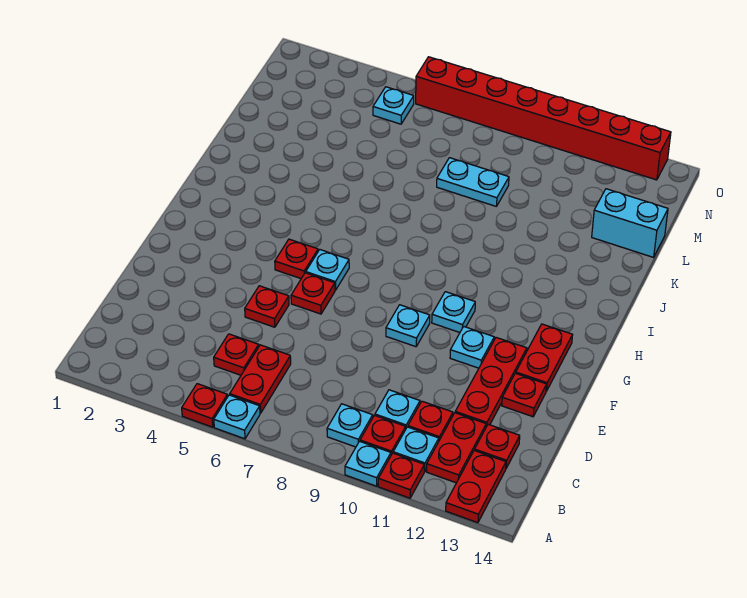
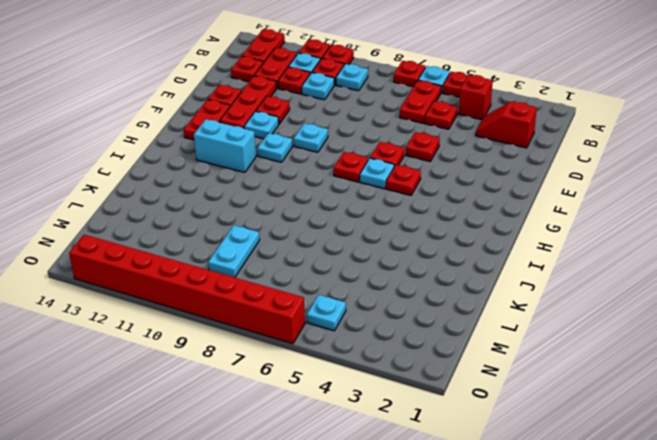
none -> red 1x1 plate [394,61,425,87]
cyan 1x1 plate [345,441,391,486] -> red 1x1 plate [322,45,354,65]
none -> red 1x1 brick [459,75,493,120]
none -> red 1x2 slope [476,101,537,148]
none -> red 1x1 plate [256,96,290,124]
none -> red 1x1 plate [334,152,368,182]
cyan 1x2 plate [437,158,509,206] -> cyan 1x2 plate turned to [208,225,260,277]
cyan 1x2 brick [592,189,668,257] -> cyan 1x2 brick moved to [194,119,256,172]

